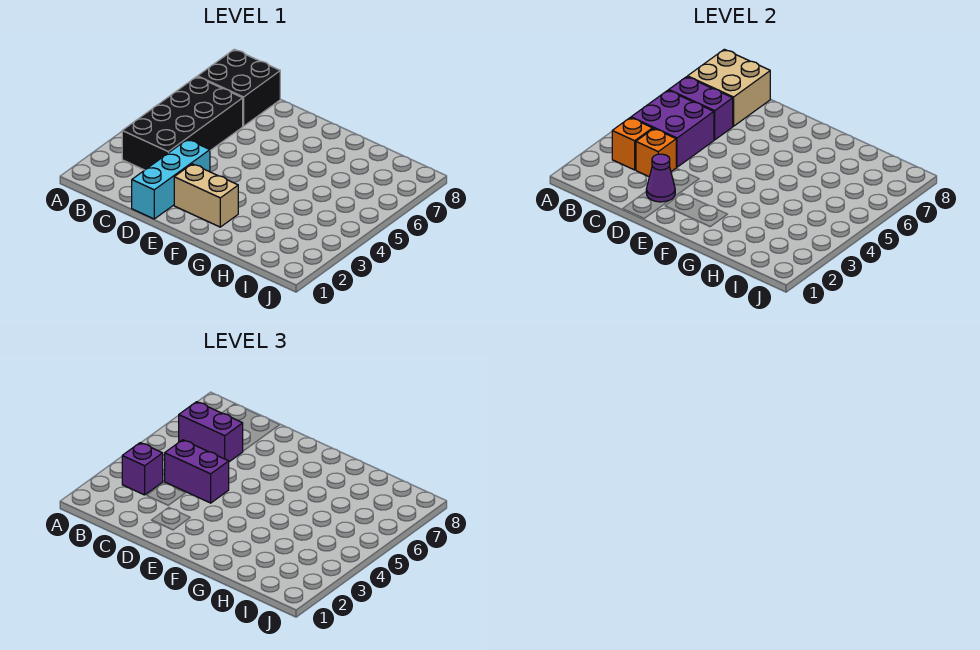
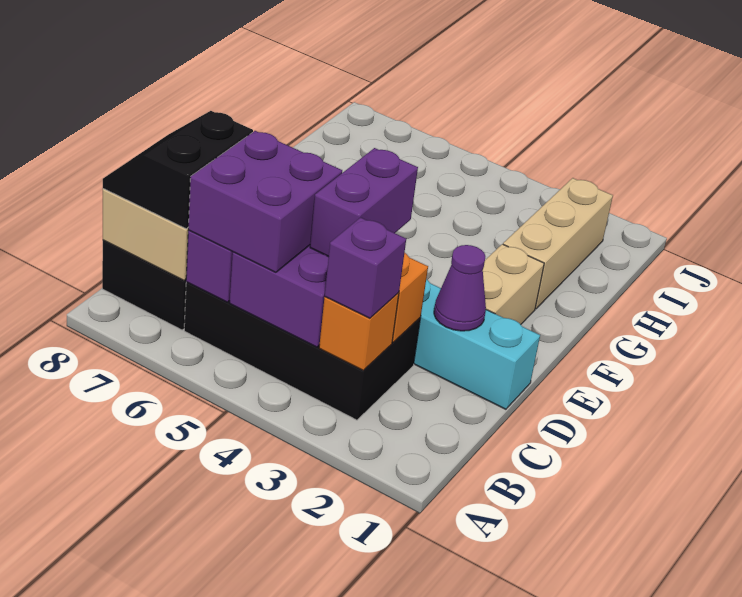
purple 1x2 brick [179,402,243,462] -> purple 2x2 brick [188,131,342,272]
none -> black 2x2 slope [103,111,253,229]
none -> tan 1x3 brick [503,178,613,309]

